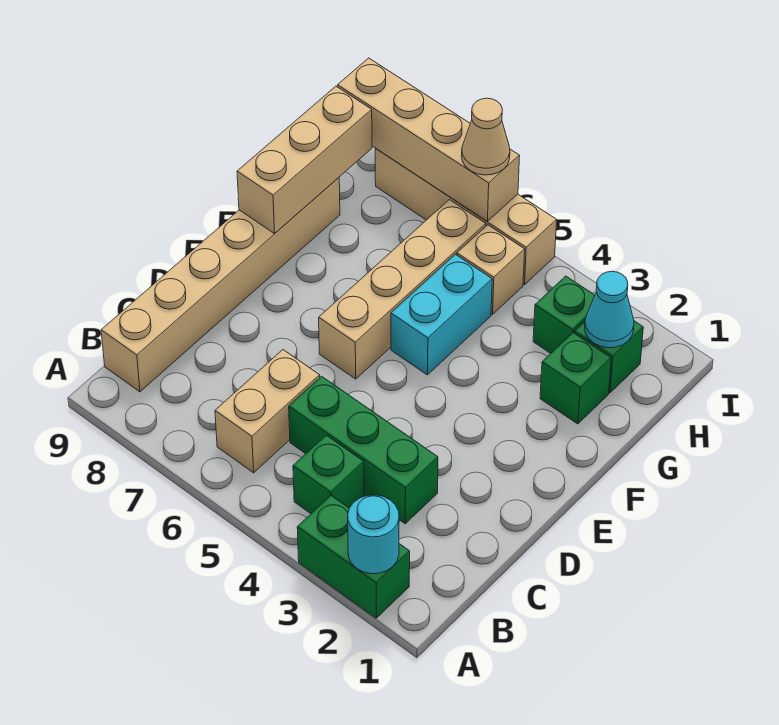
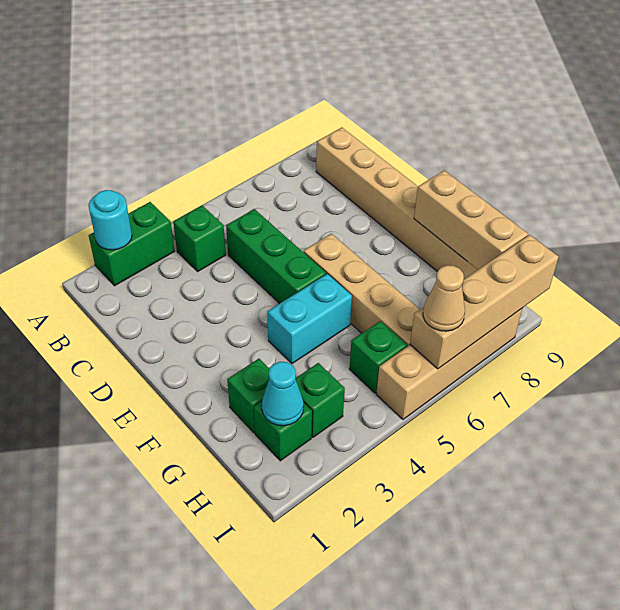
tan 1x2 brick [215,350,320,473] -> none
green 1x3 brick [289,376,438,524] -> green 1x3 brick turned to [226,209,326,304]
cyan 1x2 brick [391,254,492,375] -> cyan 1x2 brick turned to [267,274,352,364]
tan 1x1 brick [457,225,525,314] -> green 1x1 brick [349,321,407,393]

